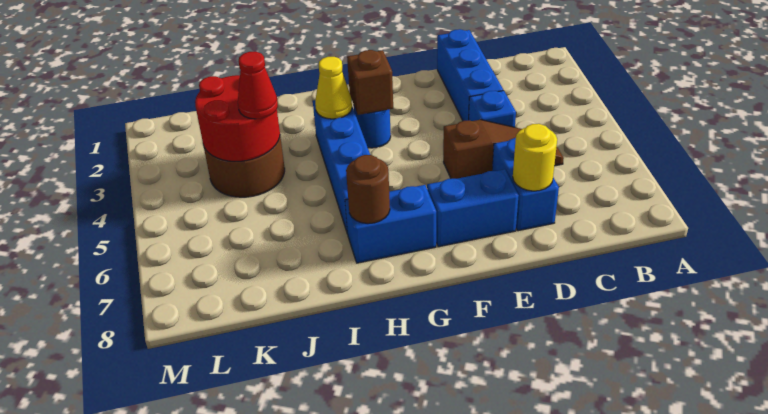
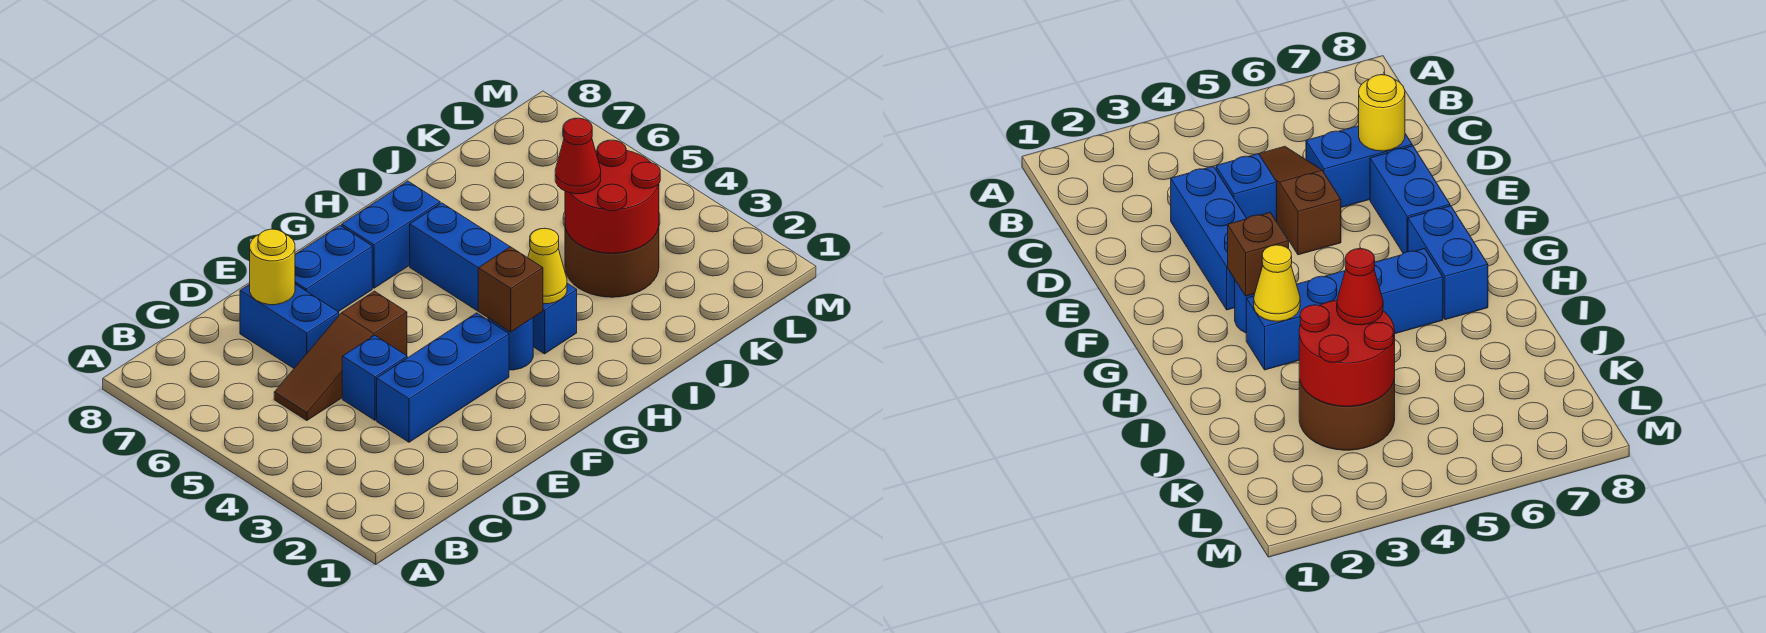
blue 1x3 brick [437,29,503,121] -> blue 1x3 brick turned to [377,313,509,442]
brown 1x1 round brick [346,155,390,224] -> none

